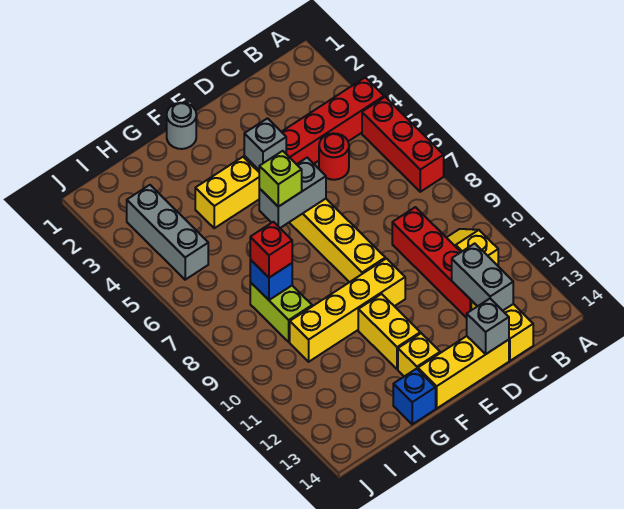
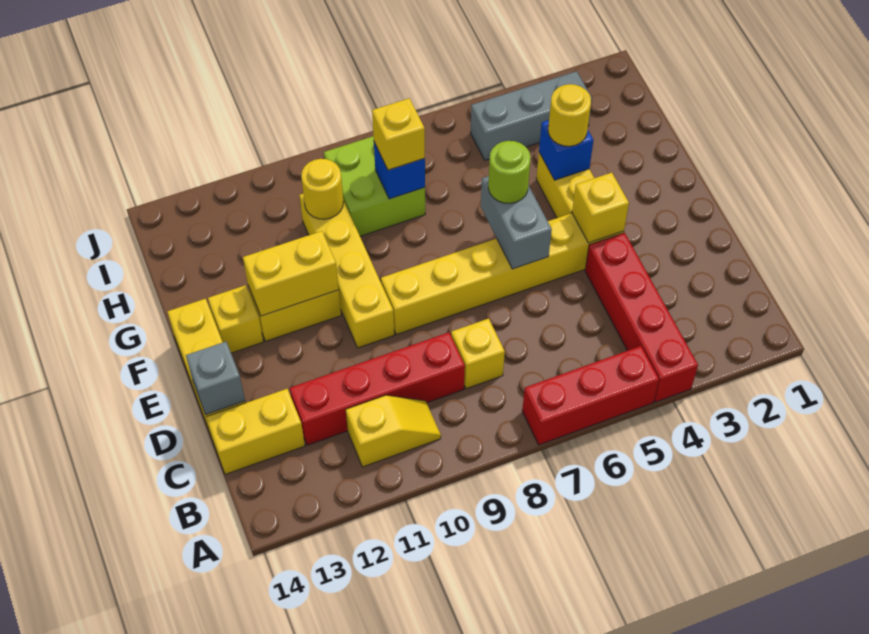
red 1x1 round brick [319,133,349,180] -> none
none -> yellow 1x1 brick [451,319,505,389]
grey 1x2 brick [452,243,513,311] -> none
grey 1x1 brick [244,118,286,170] -> yellow 1x1 brick [572,173,629,243]
grey 1x1 round brick [167,103,196,149] -> none
lime 1x1 brick [259,151,302,207] -> lime 1x1 round brick [488,141,531,203]
none -> yellow 1x2 brick [243,231,339,316]
none -> yellow 1x1 round brick [548,84,591,146]
blue 1x1 brick [393,369,436,424] -> blue 1x1 brick moved to [539,120,593,180]
lime 1x2 brick [250,282,312,342] -> lime 2x2 brick [324,136,425,236]
red 1x1 brick [250,222,292,278] -> yellow 1x1 brick [372,98,425,170]
none -> yellow 1x1 round brick [301,159,343,219]

